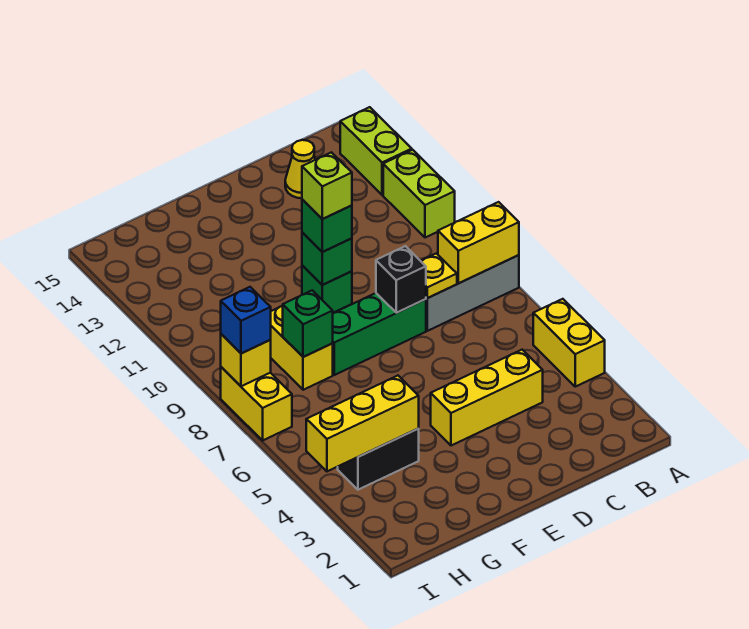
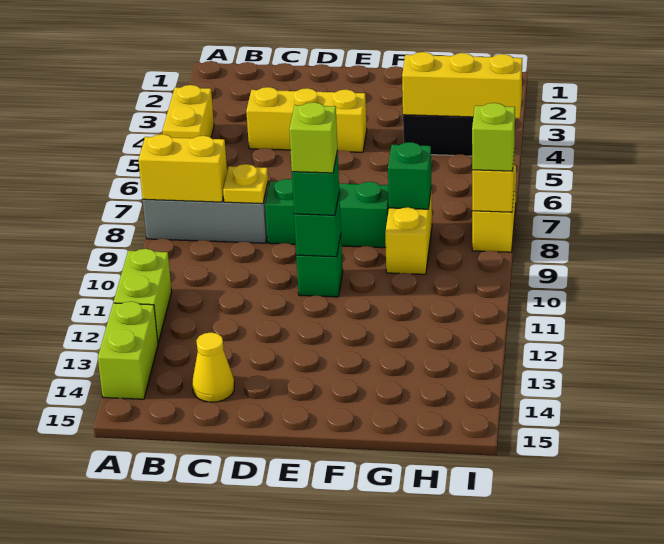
black 1x1 brick [376,246,426,313] -> none
blue 1x1 brick [221,287,271,354] -> lime 1x1 brick [472,103,515,171]

